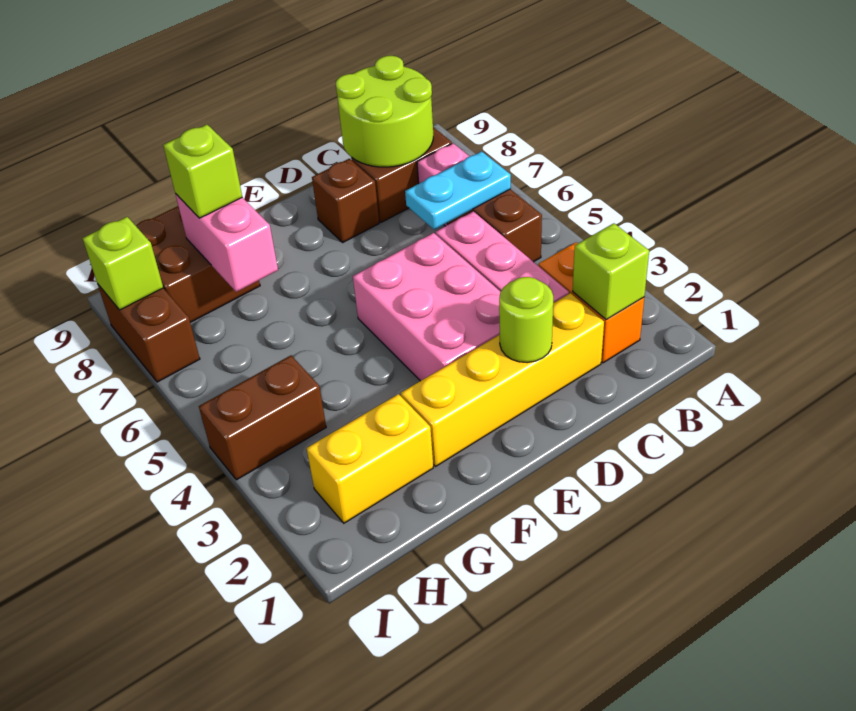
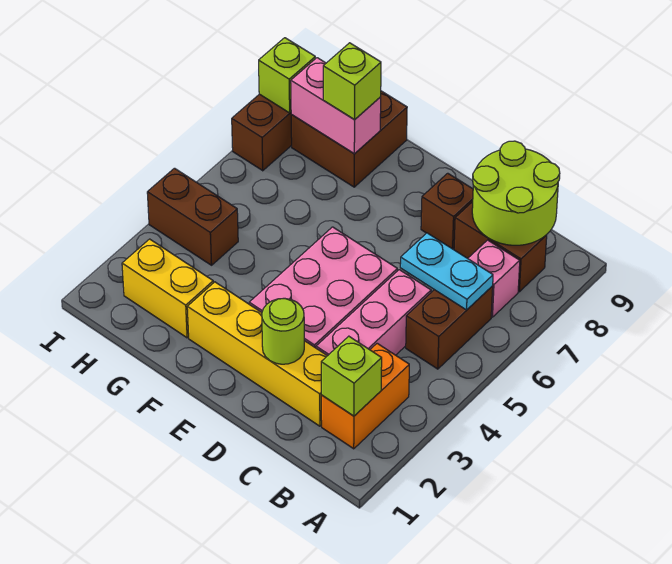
pink 1x2 brick [176,194,278,292] -> pink 1x2 brick turned to [291,58,381,154]

